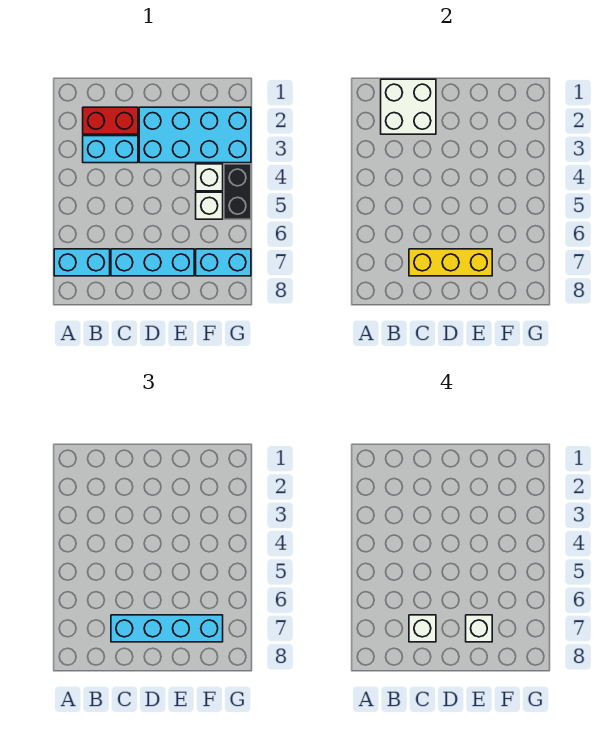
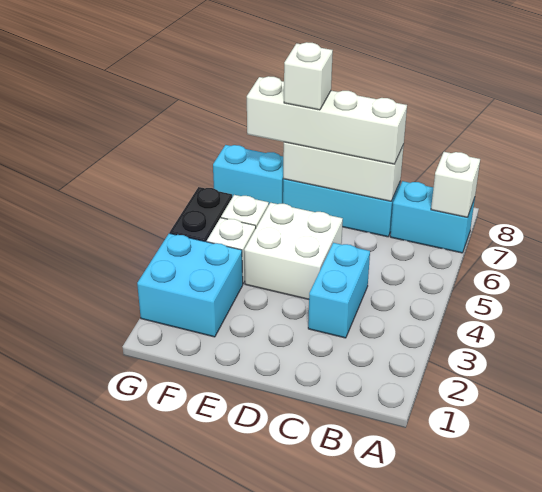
white 2x2 brick [381,79,436,134] -> white 2x2 brick moved to [244,203,343,299]
red 1x2 brick [83,107,138,134] -> none
cyan 1x2 brick [83,136,138,163] -> cyan 1x2 brick turned to [308,243,370,338]
yellow 1x3 brick [409,249,492,276] -> white 1x3 brick [283,142,404,201]
cyan 1x4 brick [111,615,223,642] -> white 1x4 brick [247,76,407,164]
white 1x1 brick [409,615,436,642] -> white 1x1 brick moved to [431,152,480,218]
cyan 2x4 brick [139,107,251,163] -> cyan 2x2 brick [137,233,243,337]

